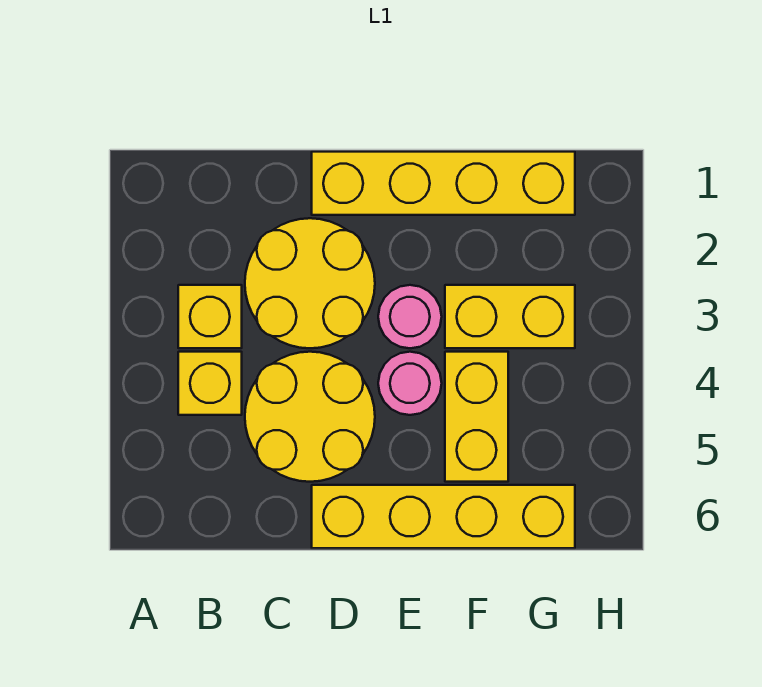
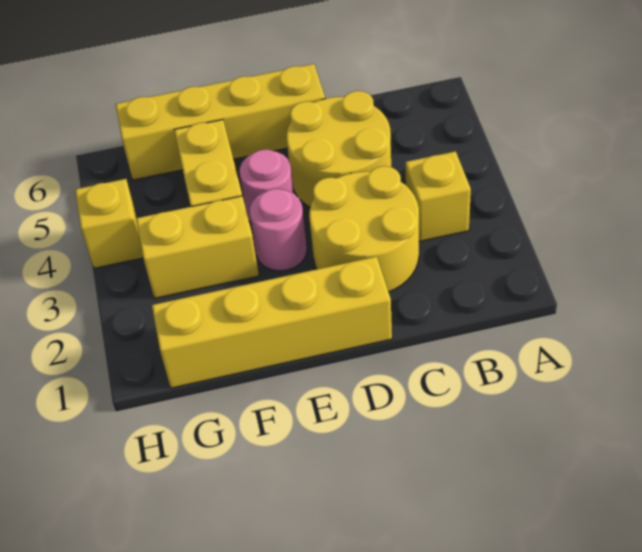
yellow 1x1 brick [178,352,242,415] -> yellow 1x1 brick moved to [75,179,143,268]

